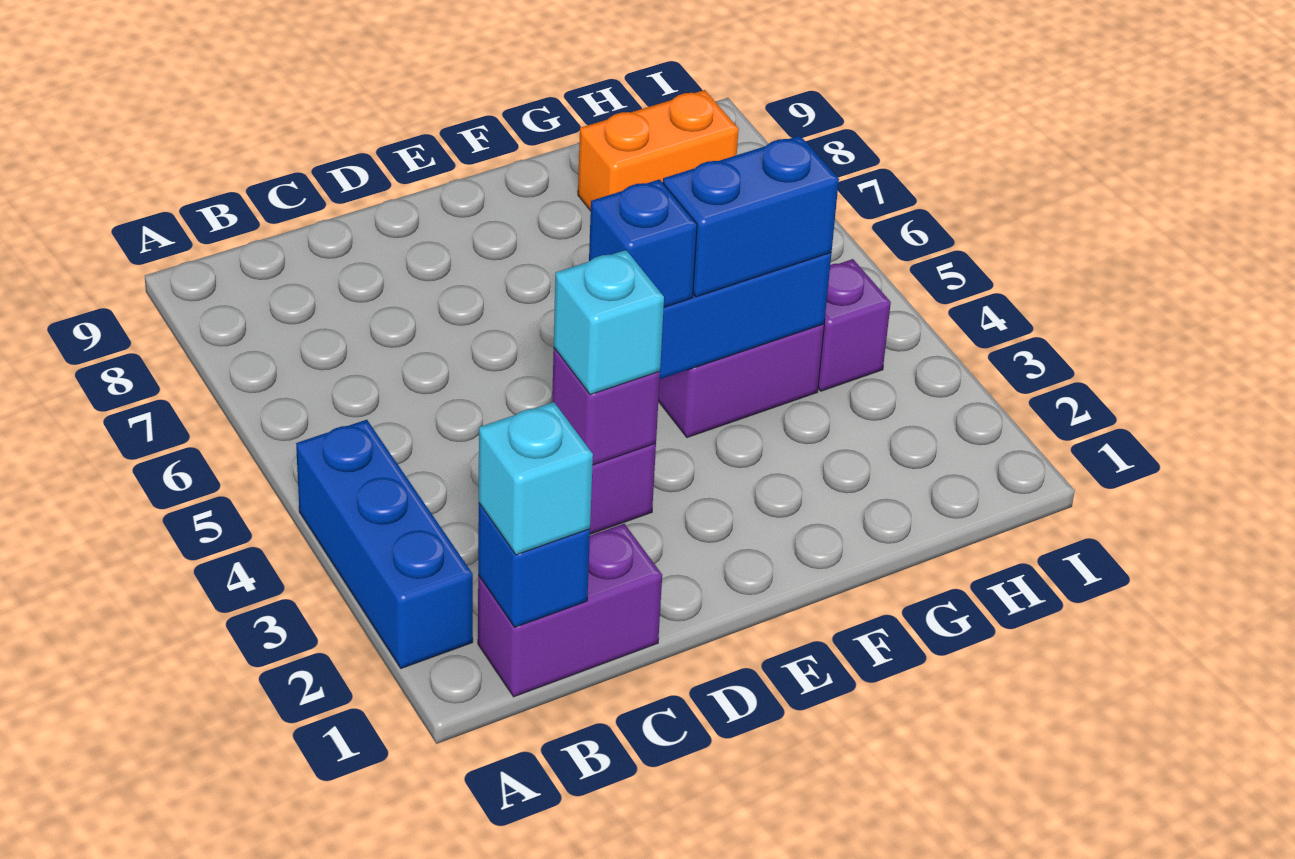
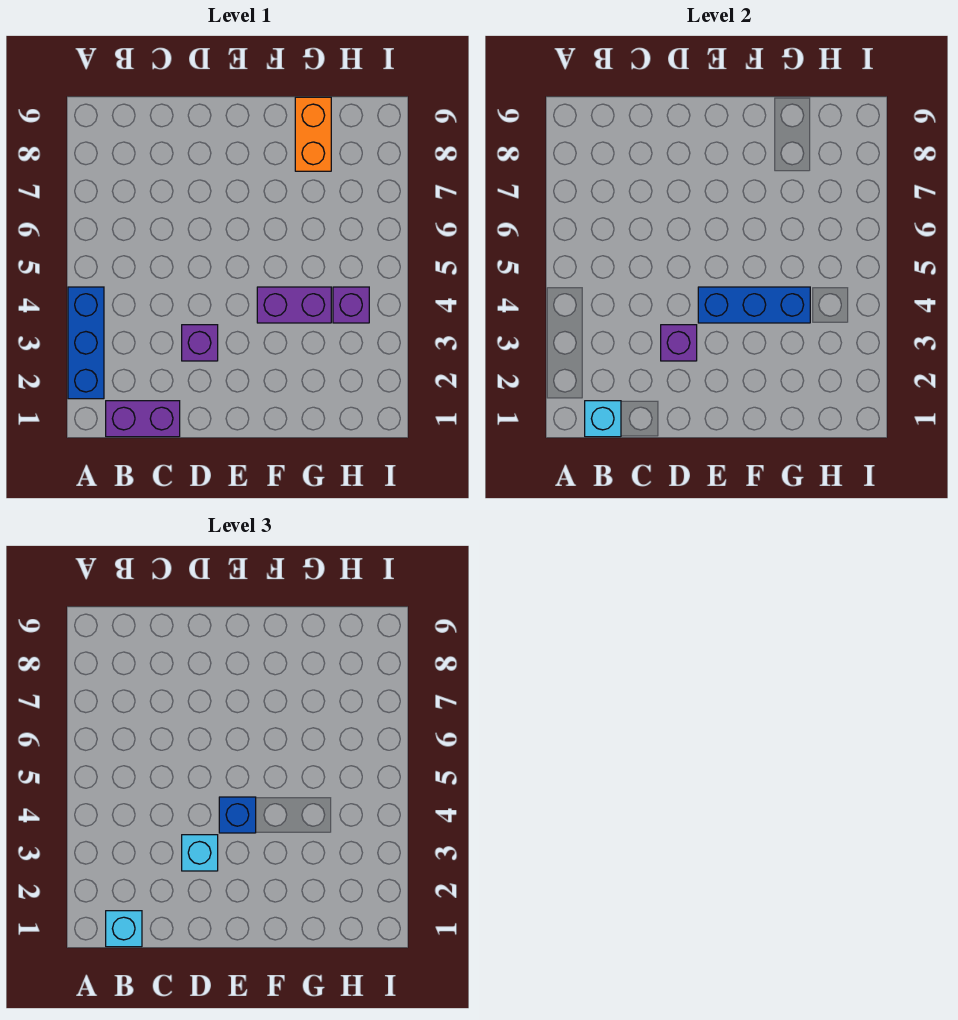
blue 1x1 brick [478,503,590,627] -> cyan 1x1 brick [585,401,621,437]
blue 1x2 brick [663,136,839,297] -> none
orange 1x2 brick [578,90,739,211] -> orange 1x2 brick turned to [295,97,331,171]

